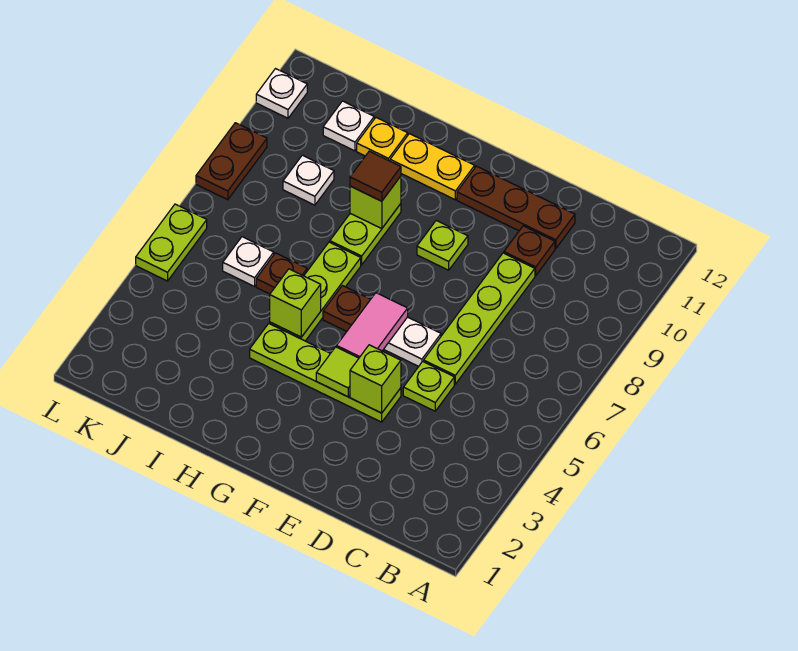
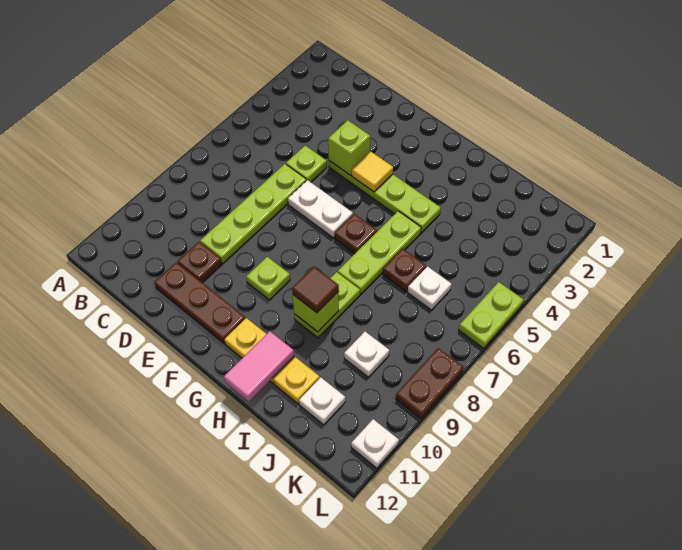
lime 1x1 tile [316,347,359,397] -> yellow 1x1 tile [352,152,393,192]
pink 1x2 tile [337,293,408,358] -> pink 1x2 tile moved to [224,331,294,401]
lime 1x1 brick [270,269,321,337] -> none

